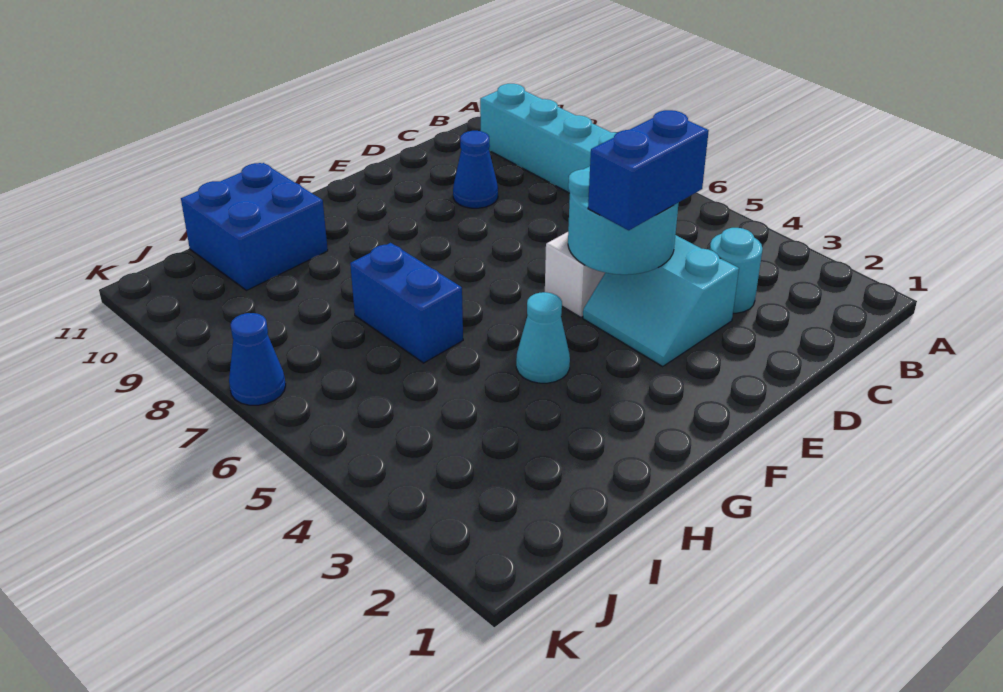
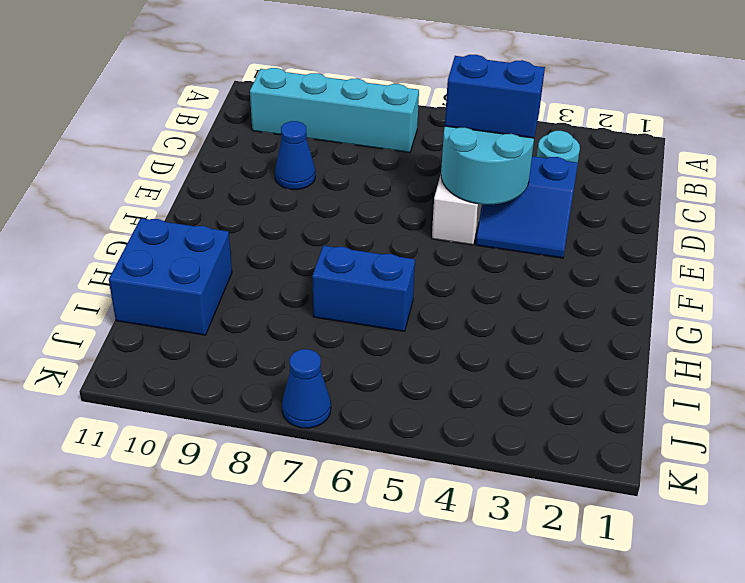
cyan 2x2 slope [583,235,739,366] -> blue 2x2 slope [476,156,578,258]
blue 1x2 brick [588,110,709,230] -> blue 1x2 brick turned to [445,55,545,138]
cyan 1x1 cone [516,292,570,383] -> none

